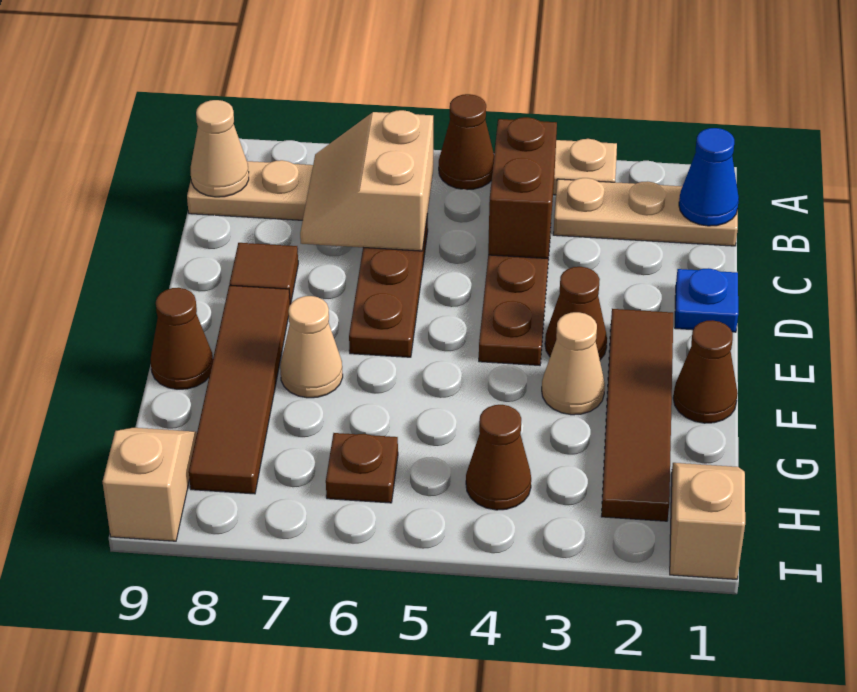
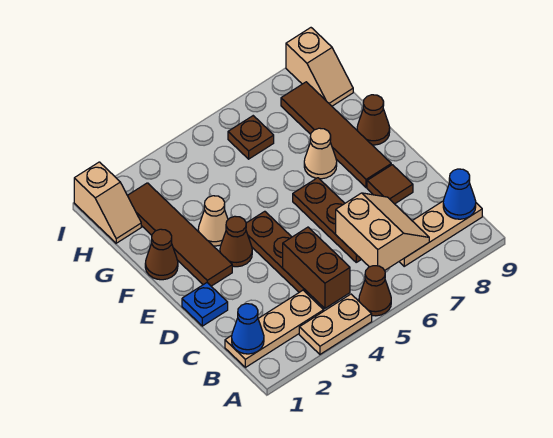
tan 1x1 cone [191,100,249,197] -> blue 1x1 cone [443,169,476,219]
brown 1x1 cone [466,405,531,510] -> none

